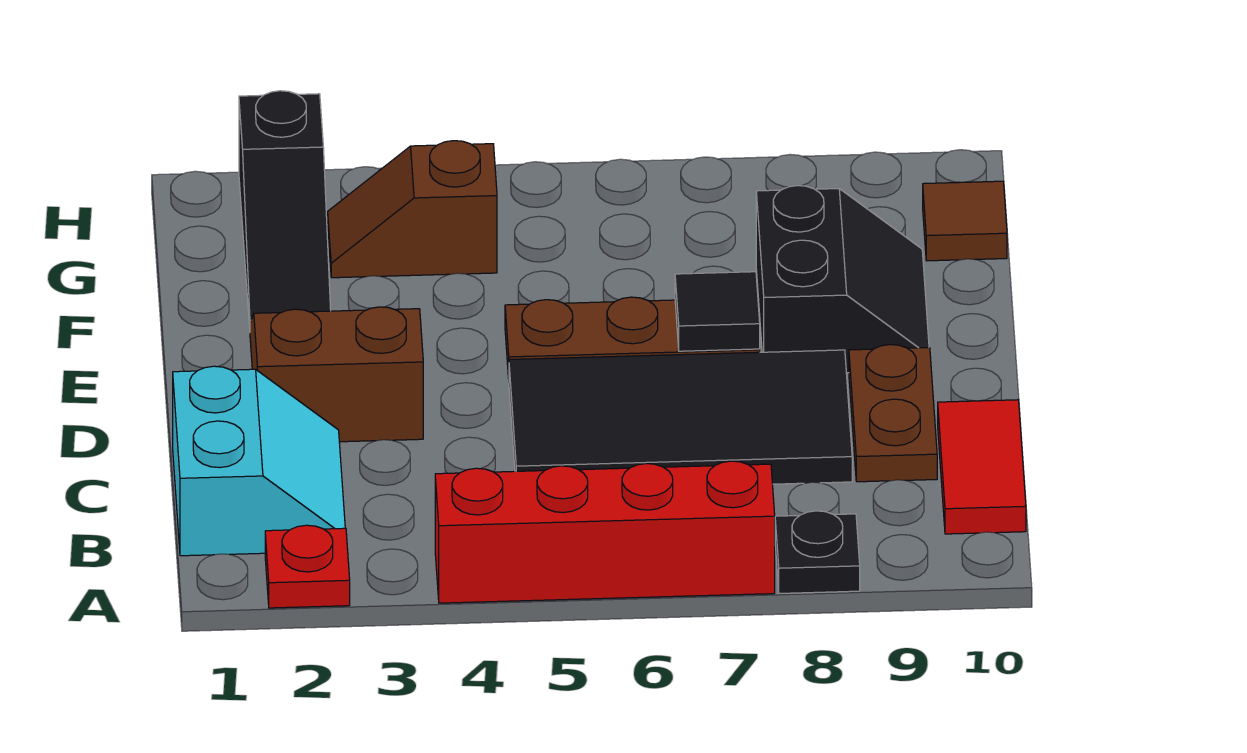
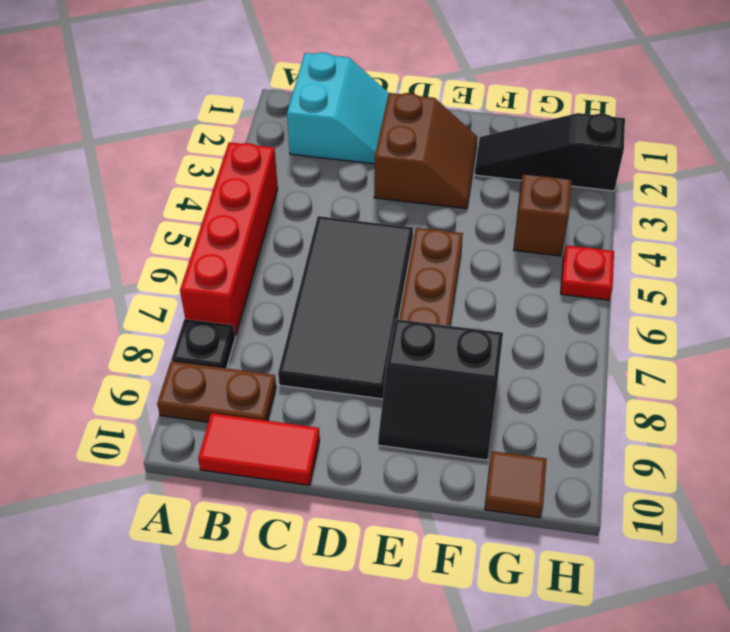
red 1x1 plate [265,525,350,608] -> red 1x1 plate moved to [561,245,614,300]
cyan 2x2 slope [173,366,345,556] -> cyan 2x2 slope turned to [287,52,389,164]
brown 1x2 plate [849,345,937,482] -> brown 1x2 plate moved to [157,361,276,422]
black 1x1 tile [675,272,760,351] -> none

